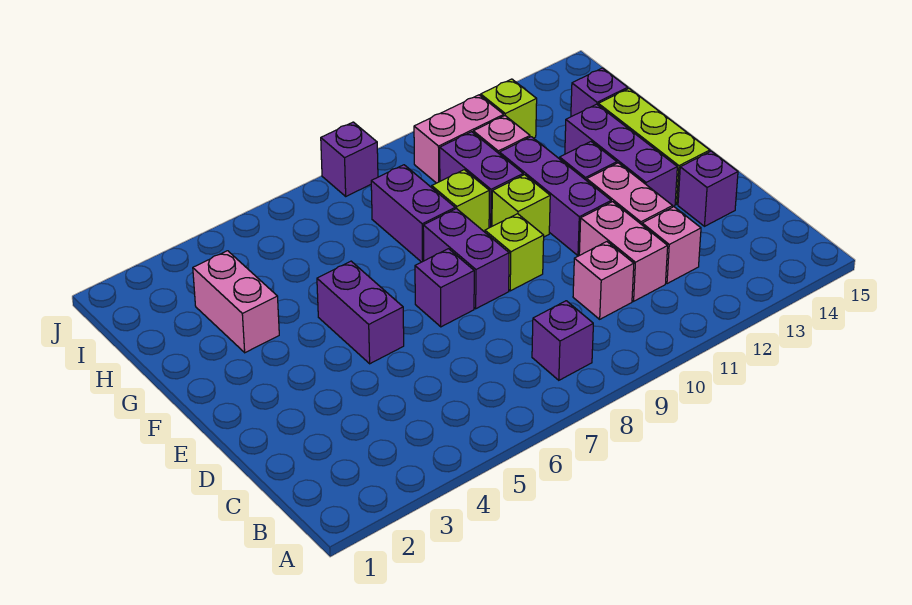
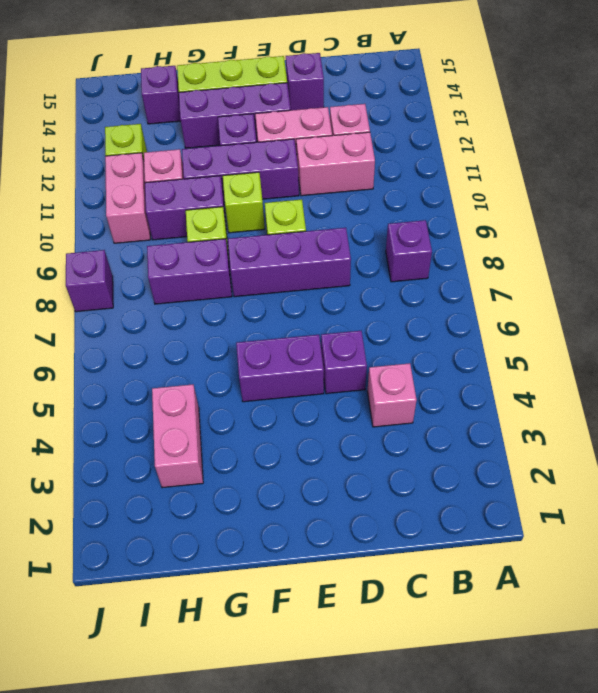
pink 1x1 brick [573,242,634,319] -> pink 1x1 brick moved to [367,363,417,427]
purple 1x1 brick [415,249,474,327] -> purple 1x1 brick moved to [321,331,367,394]
purple 1x2 brick [423,209,509,309] -> purple 1x3 brick [228,228,351,297]
pink 1x2 brick [193,251,279,353] -> pink 1x2 brick turned to [152,384,203,488]

